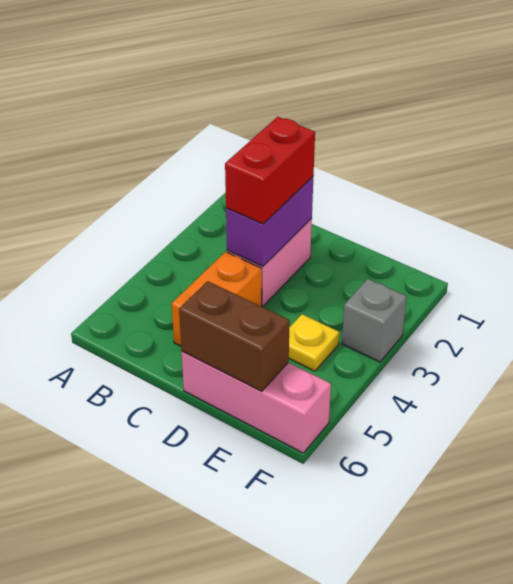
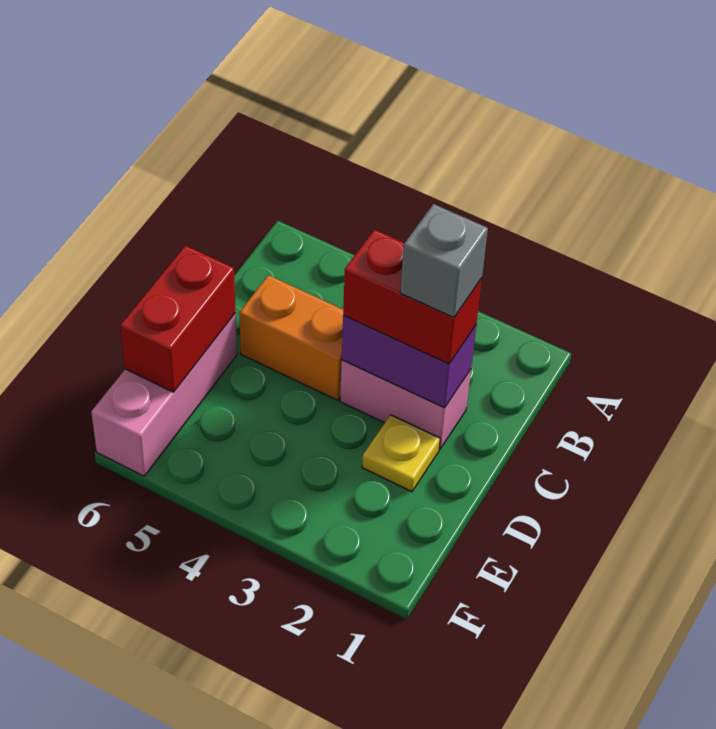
brown 1x2 brick [179,281,290,391] -> red 1x2 brick [120,245,236,392]
yellow 1x1 plate [289,314,339,371] -> yellow 1x1 plate moved to [362,415,440,492]
grey 1x1 brick [342,279,407,362] -> grey 1x1 brick moved to [400,204,488,318]

